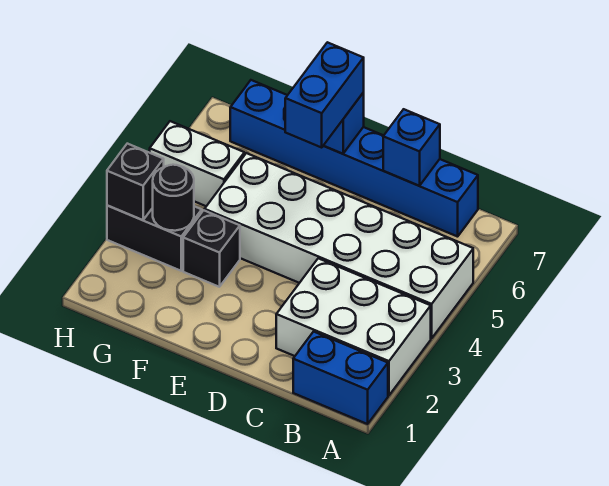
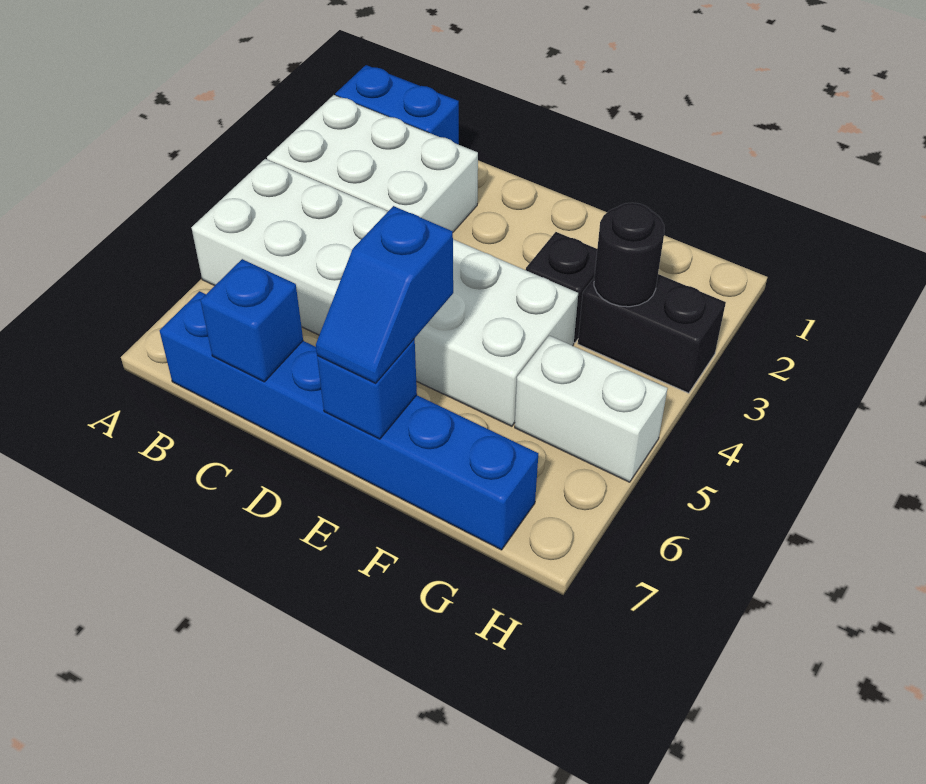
blue 1x2 brick [285,42,364,147] -> blue 1x2 slope [316,206,453,383]
black 1x1 brick [107,144,164,220] -> none

